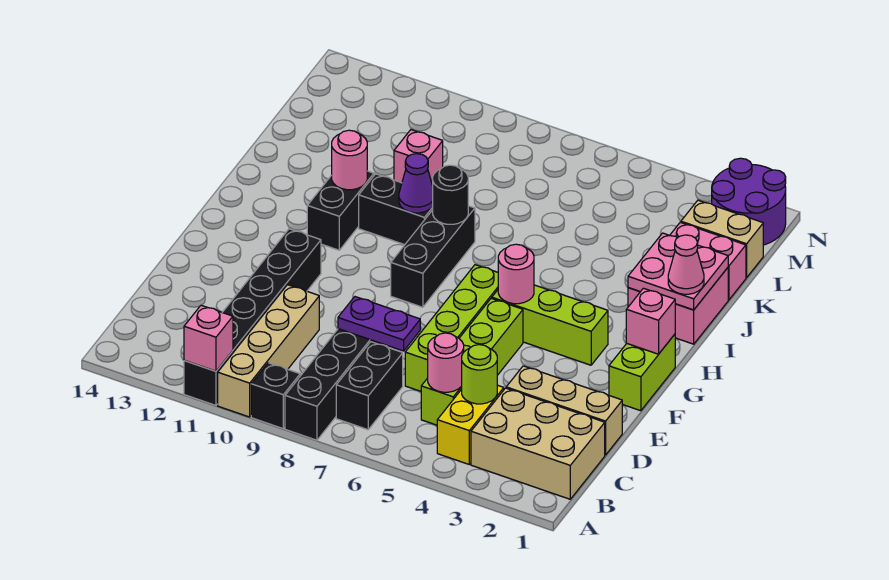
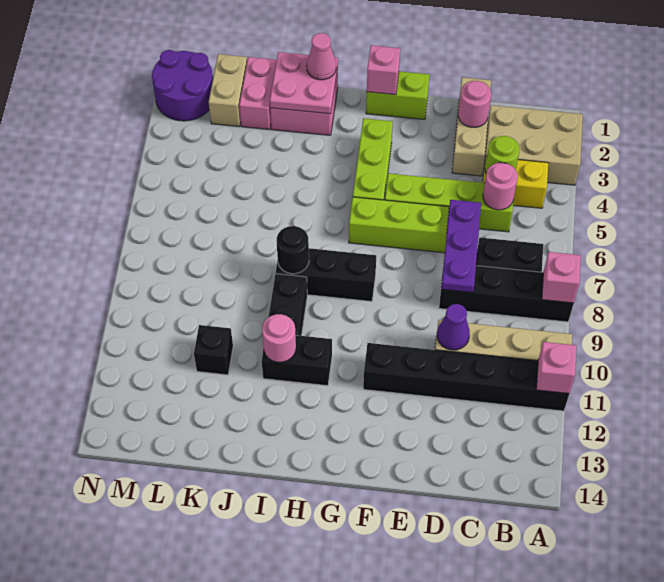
black 1x1 brick [251,363,300,429] -> black 1x1 brick moved to [194,325,233,375]
tan 2x3 brick [471,388,605,499] -> tan 2x3 brick turned to [483,105,583,185]
purple 1x2 plate [338,297,420,351] -> purple 1x3 plate [441,200,481,292]
pink 1x1 round brick [498,244,534,304] -> pink 1x1 round brick moved to [458,81,491,127]
purple 1x1 cone [399,154,433,213] -> purple 1x1 cone moved to [437,304,470,350]
pink 1x1 brick [394,130,443,185] -> pink 1x1 brick moved to [542,252,581,303]

